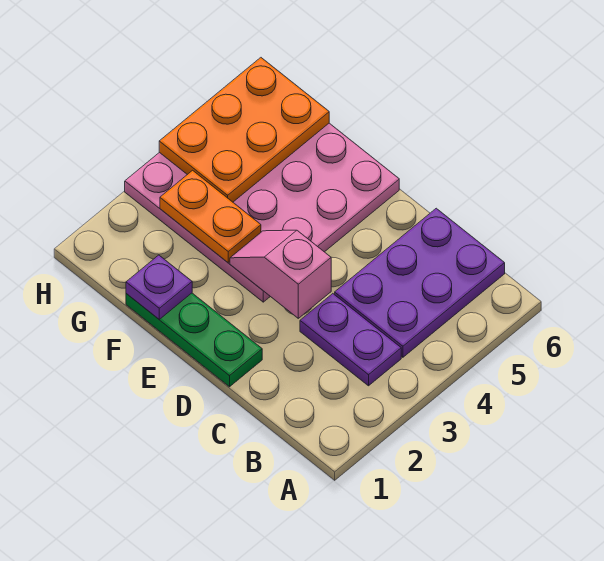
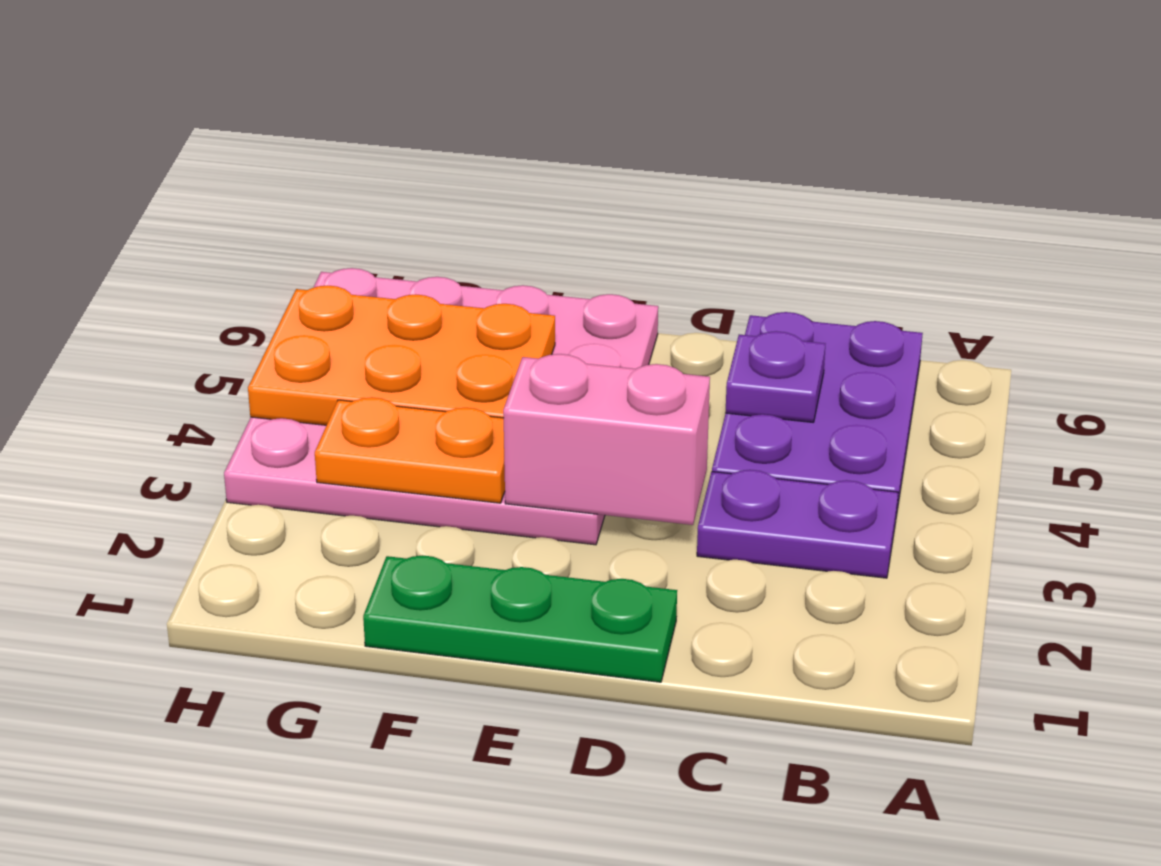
pink 1x2 slope [230,230,331,318] -> pink 1x2 brick [503,354,710,525]
purple 1x1 plate [126,255,192,319] -> purple 1x1 plate moved to [725,331,825,422]
orange 2x3 plate [159,58,329,202] -> orange 2x3 plate turned to [248,285,555,425]

